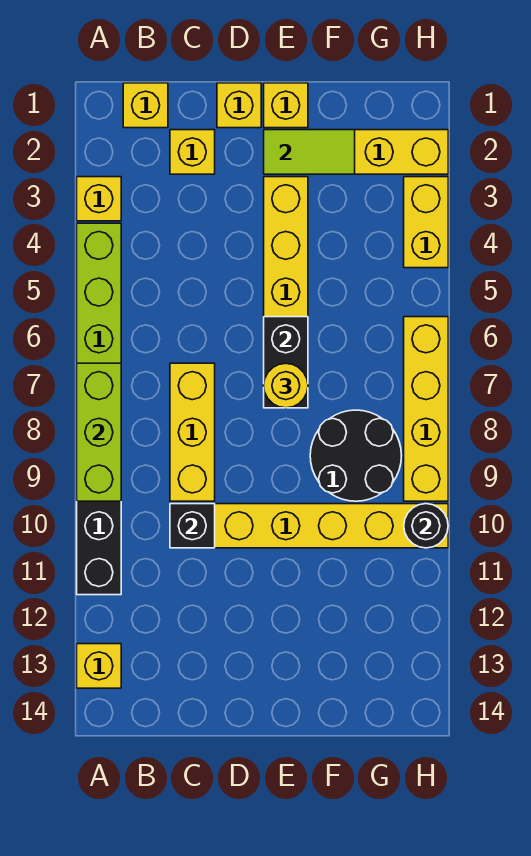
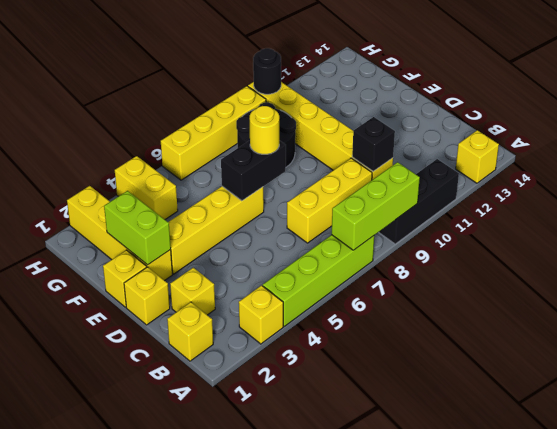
lime 1x2 tile [264,130,355,174] -> lime 1x2 brick [104,191,171,265]
yellow 1x2 brick [404,177,448,268] -> yellow 1x2 brick turned to [115,156,178,219]

